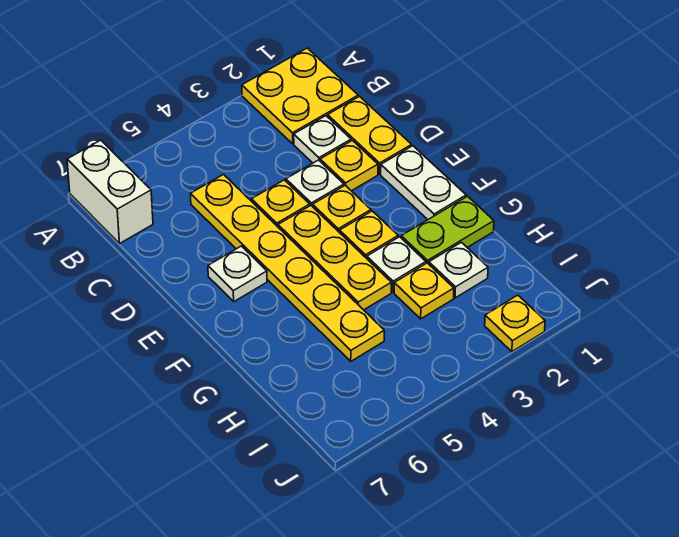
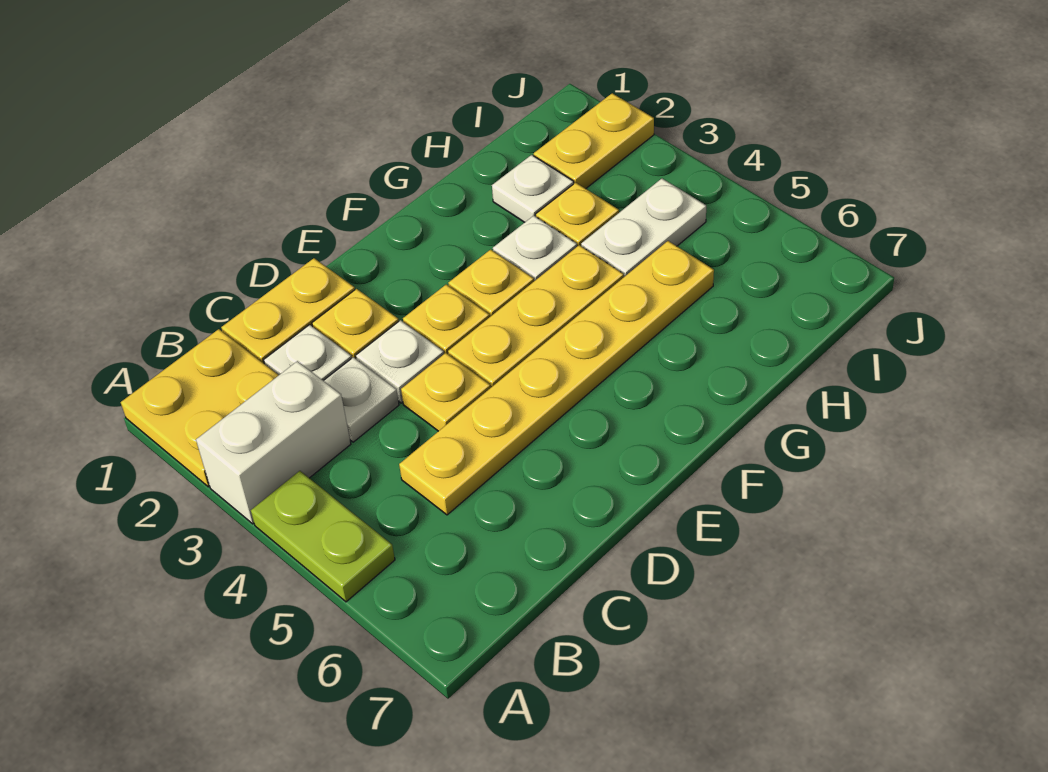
white 1x2 brick [67,140,153,243] -> white 1x2 brick moved to [196,361,351,524]
white 1x2 plate [381,146,466,219] -> white 1x2 plate moved to [581,179,706,277]
white 1x1 plate [208,246,267,301] -> white 1x1 plate moved to [324,357,399,442]
lime 1x2 plate [401,196,494,264] -> lime 1x2 plate moved to [251,471,395,602]
yellow 1x1 plate [485,295,545,352] -> yellow 1x2 plate [534,93,654,189]

